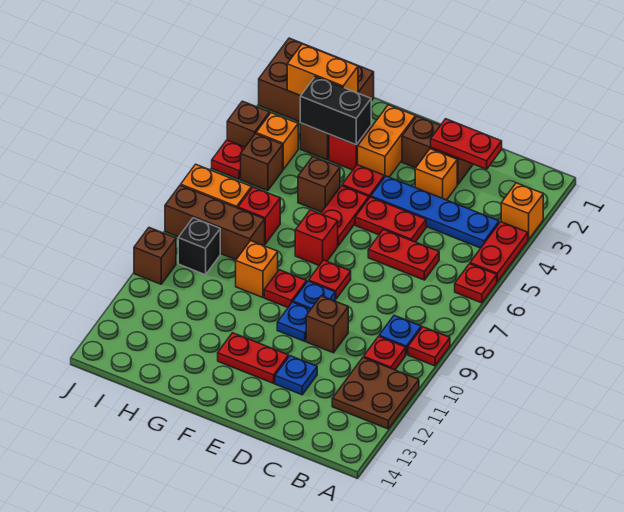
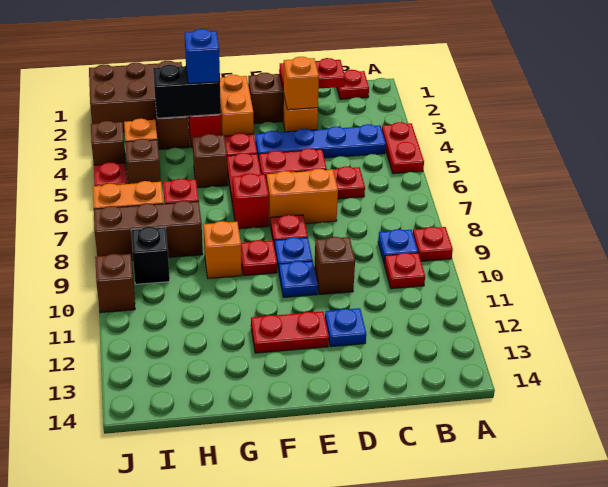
orange 1x1 brick [501,183,543,240] -> orange 1x1 brick moved to [283,57,319,110]
red 1x1 plate [455,264,497,303] -> red 1x1 plate moved to [337,70,369,99]
brown 2x2 plate [332,357,419,429] -> none
none -> blue 1x1 brick [185,29,220,84]
orange 1x2 brick [287,44,358,96] -> orange 1x2 brick moved to [266,169,338,226]

